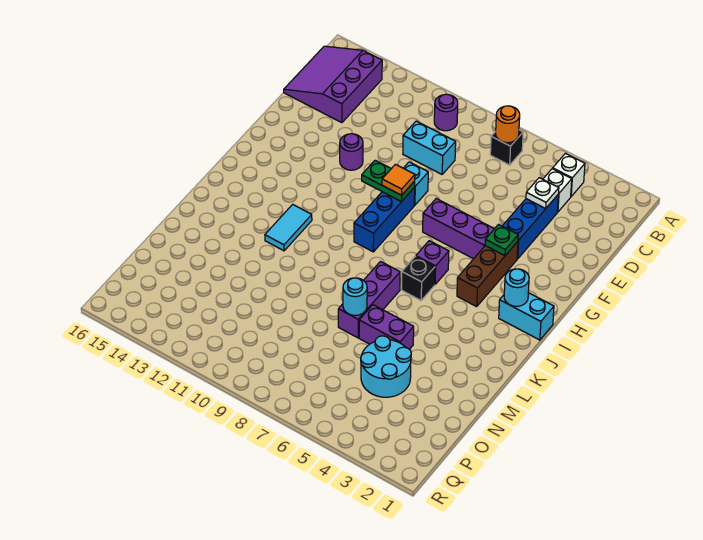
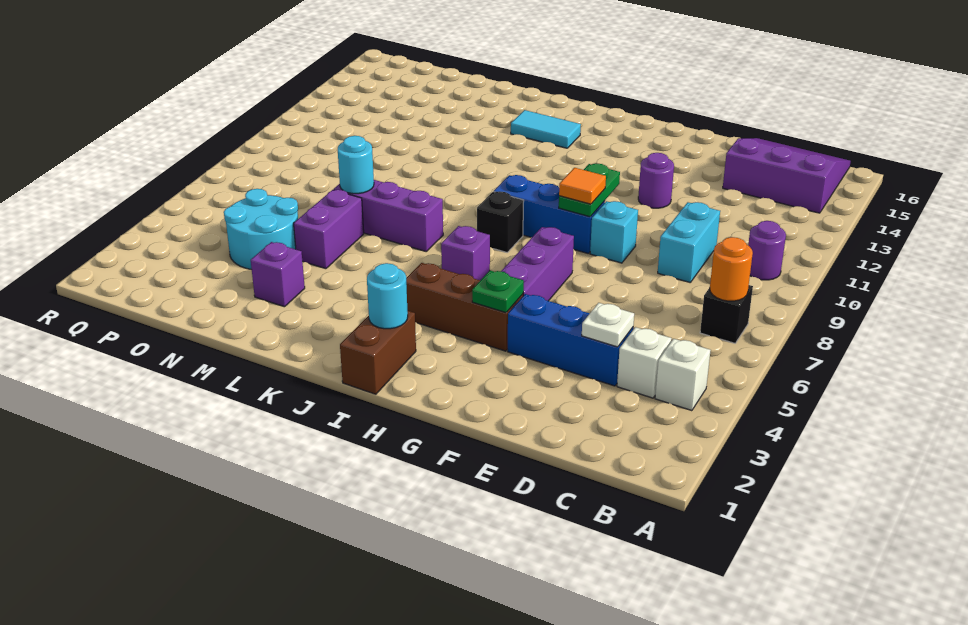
cyan 1x2 brick [499,293,554,340] -> brown 1x2 brick [340,311,416,394]
black 1x1 brick [402,257,435,300] -> black 1x1 brick moved to [477,191,524,252]
cyan 1x2 tile [265,204,312,251] -> cyan 1x2 tile moved to [511,110,581,148]
none -> purple 1x1 brick [251,242,305,307]

